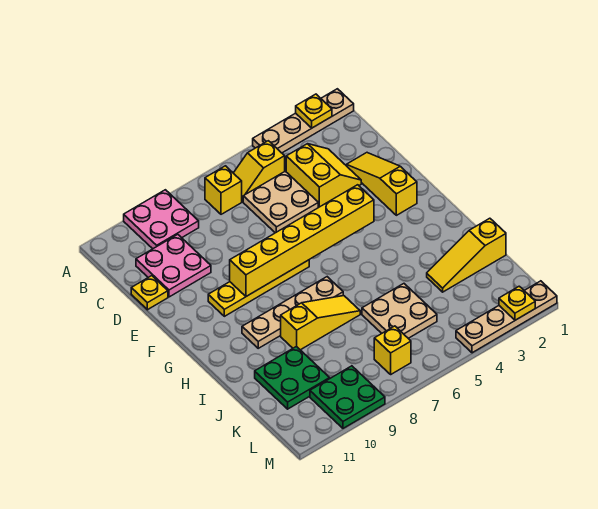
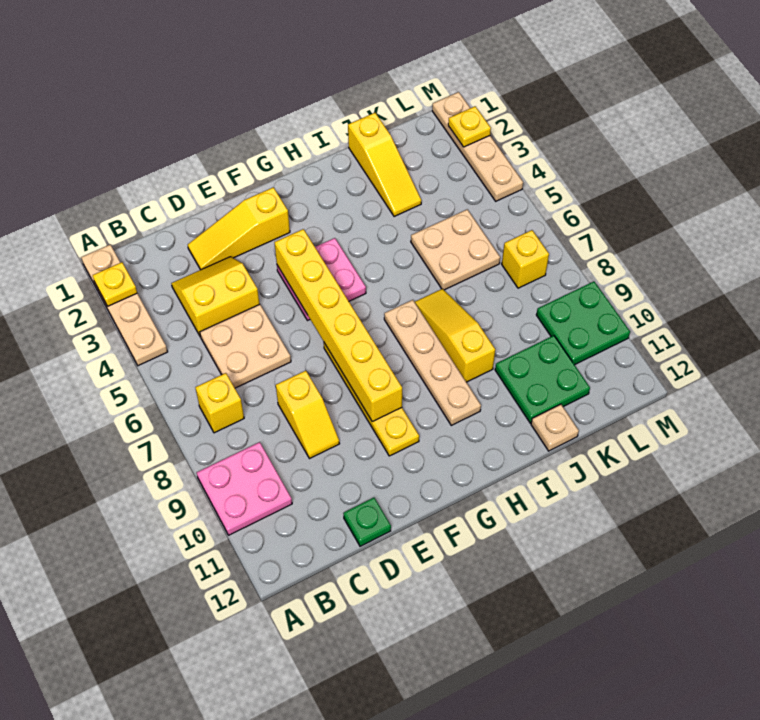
yellow 1x2 slope [234,141,285,202] -> yellow 1x2 slope moved to [276,371,339,459]
pink 2x2 plate [136,234,211,297] -> pink 2x2 plate moved to [277,238,366,321]
yellow 1x1 plate [131,276,168,310] -> green 1x1 plate [343,498,391,546]
none -> tan 1x1 plate [531,404,579,451]

